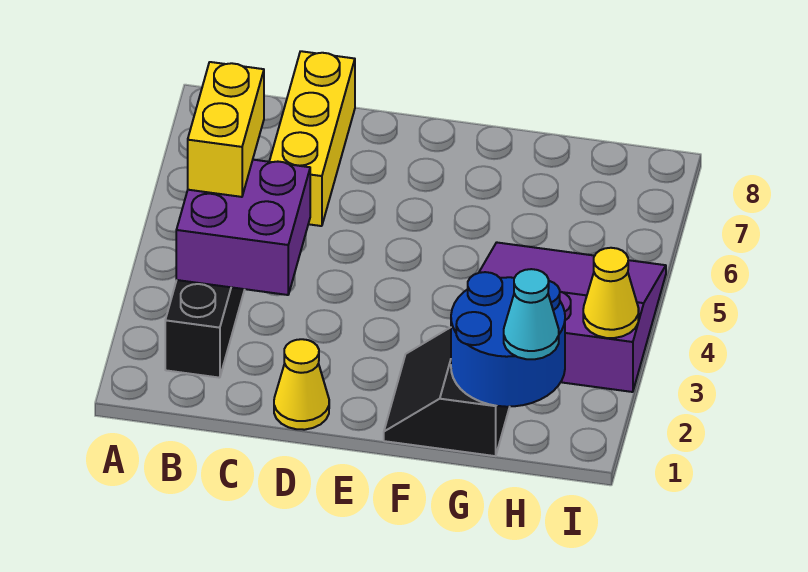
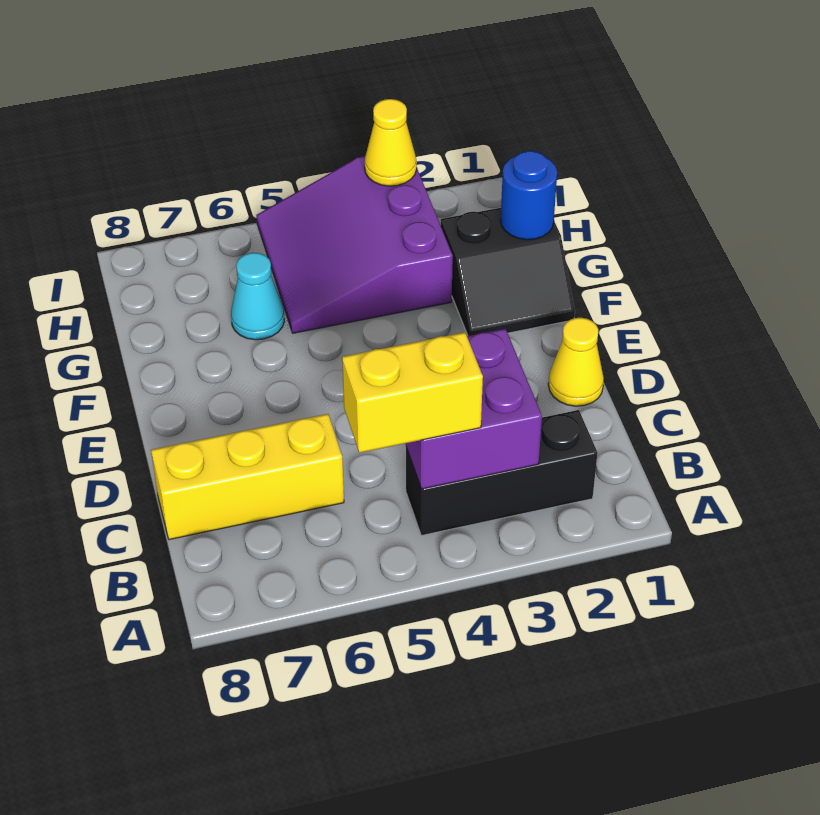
blue 2x2 round brick [451,272,565,407] -> blue 1x1 round brick [501,151,557,240]
cyan 1x1 cone [504,269,559,359] -> cyan 1x1 cone moved to [231,253,284,340]

